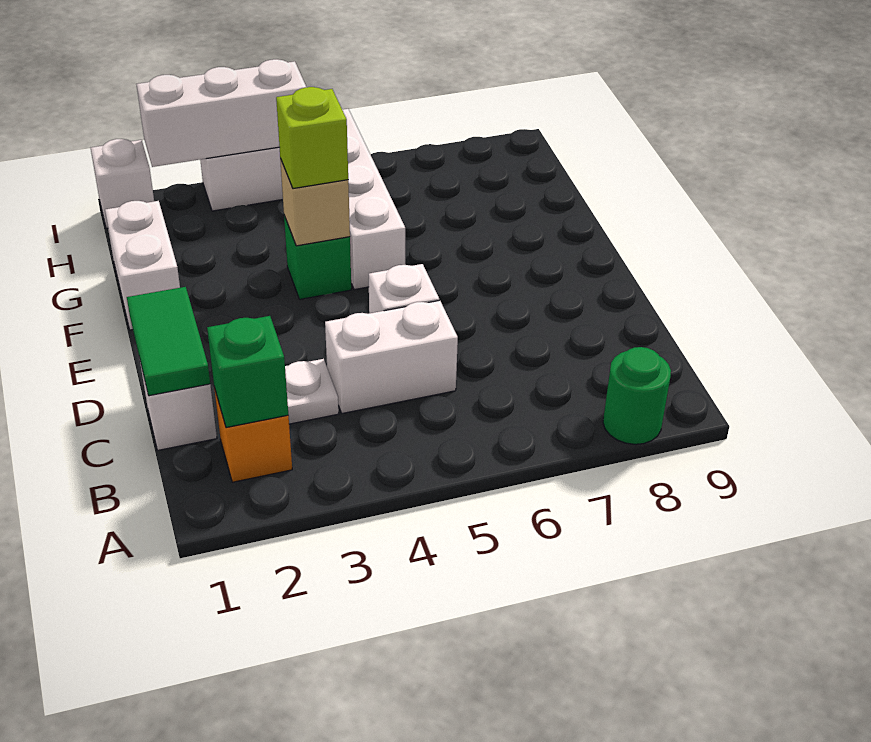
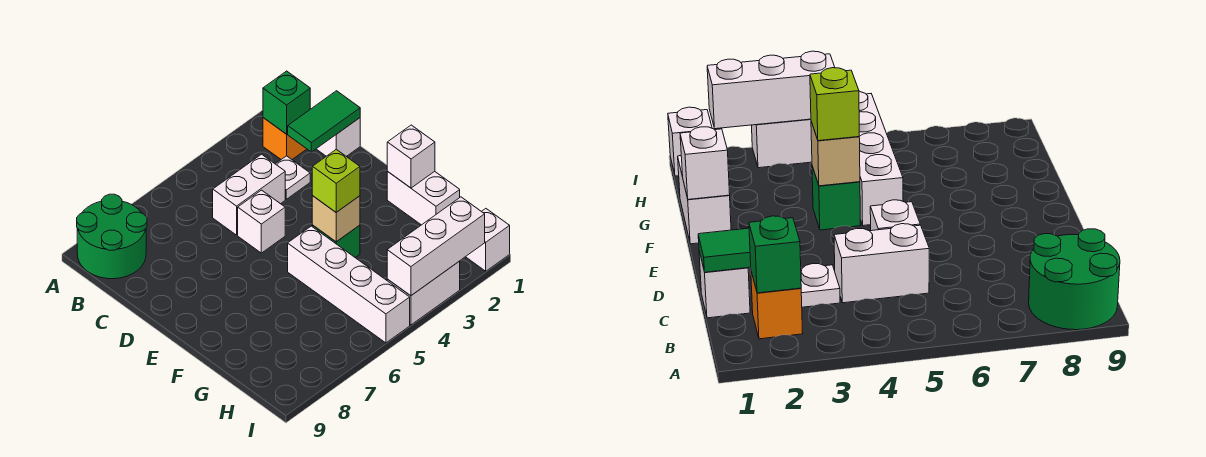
green 1x1 round brick [603,347,671,444] -> green 2x2 round brick [77,194,147,279]
green 1x2 tile [127,287,210,396] -> green 1x2 tile turned to [288,91,360,152]
none -> white 1x1 brick [387,125,435,188]

